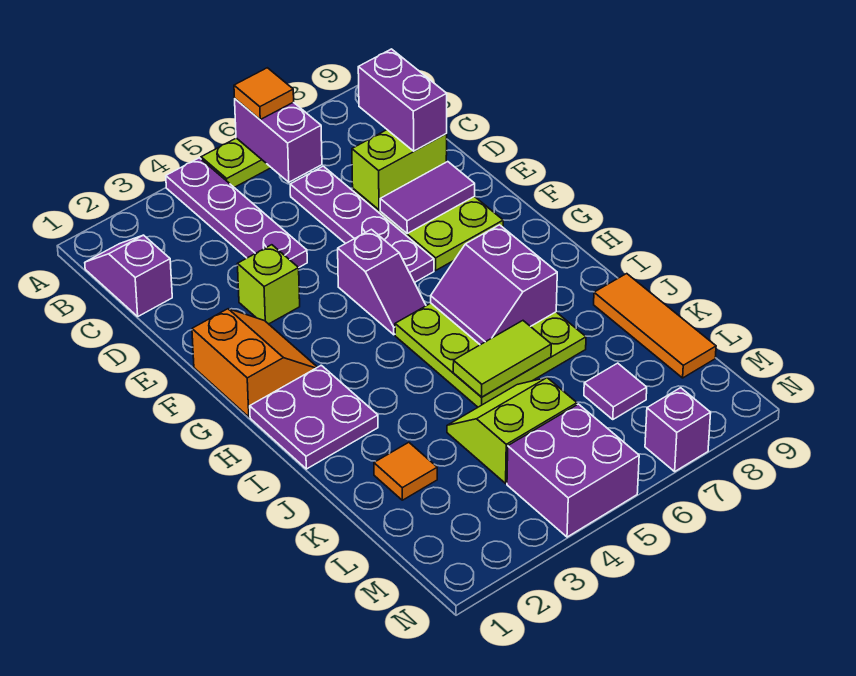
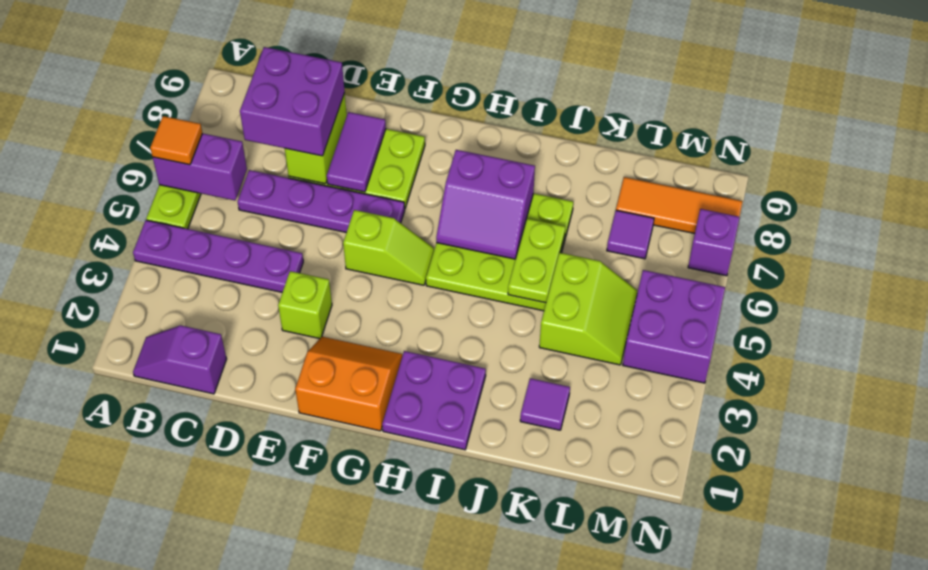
purple 1x2 brick [358,49,447,151] -> purple 2x2 brick [240,47,345,156]
purple 1x2 slope [338,229,426,335] -> lime 1x2 slope [343,210,434,285]
lime 1x2 tile [453,321,551,397] -> lime 1x2 plate [508,219,565,303]
orange 1x3 tile [594,274,716,378] -> orange 1x3 tile moved to [616,177,743,234]
orange 1x1 tile [374,442,437,500] -> purple 1x1 tile [520,378,570,430]
lime 2x2 slope [447,378,577,483] -> lime 2x2 slope turned to [539,253,637,365]

